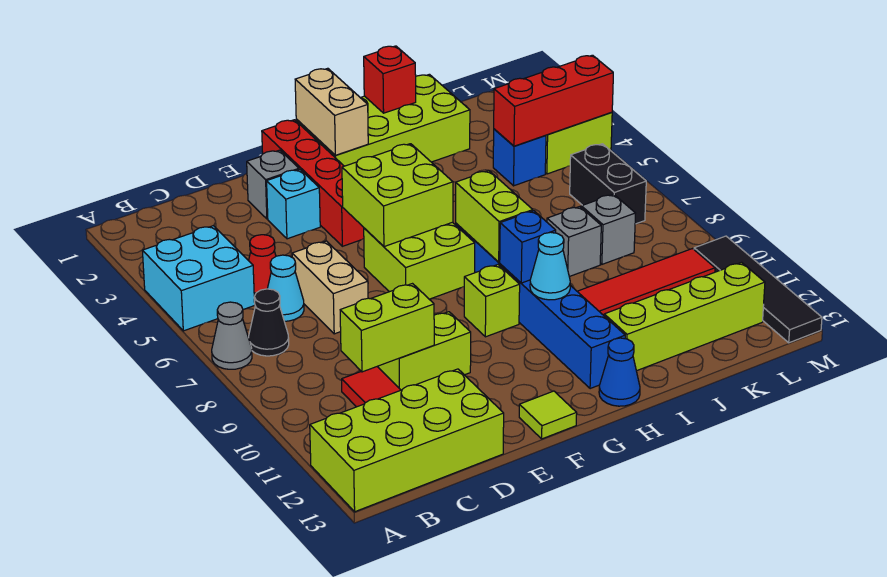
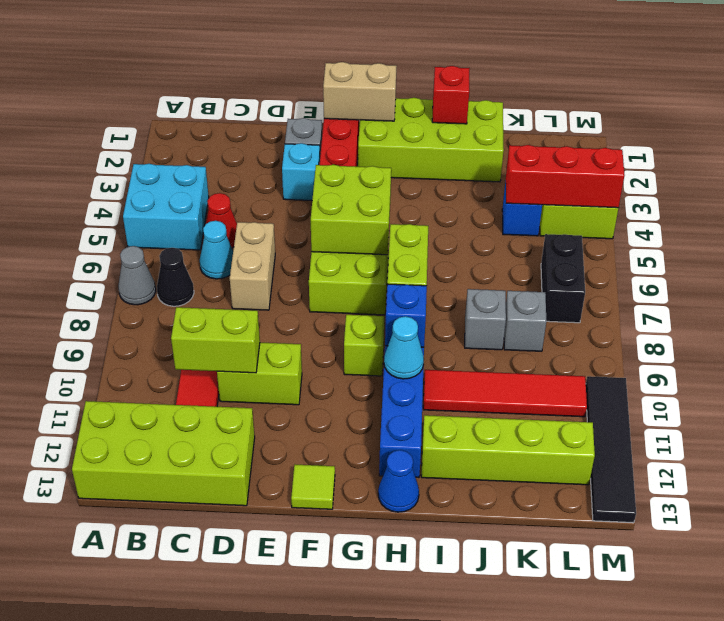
tan 1x2 brick [295,68,368,155] -> tan 1x2 brick turned to [323,62,397,121]

